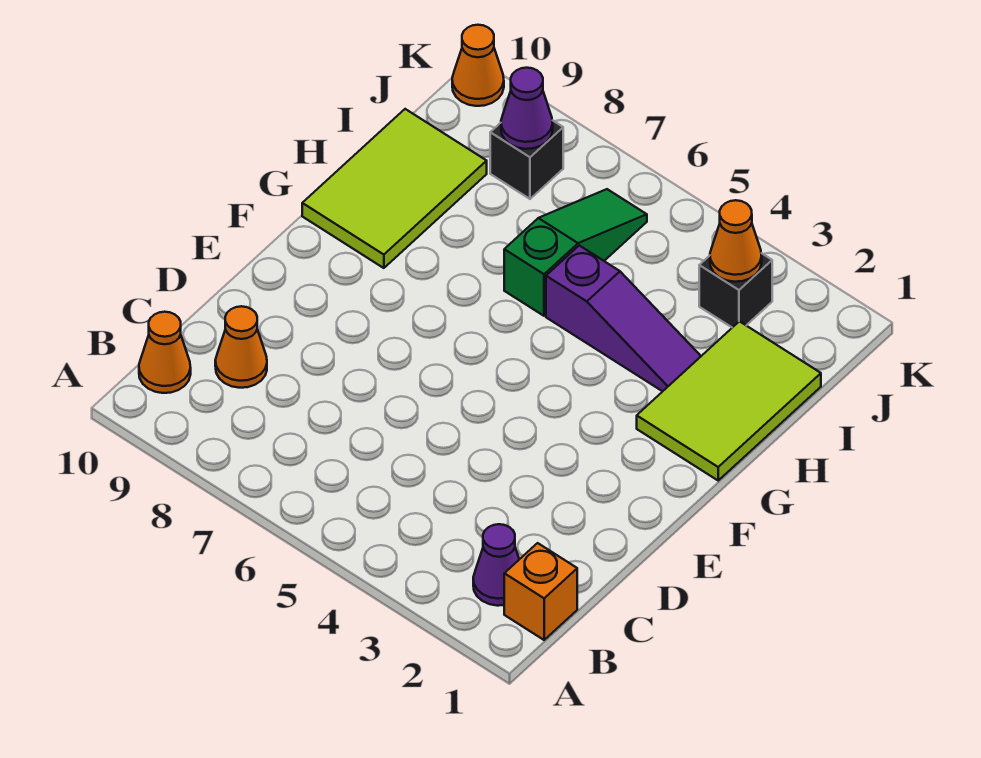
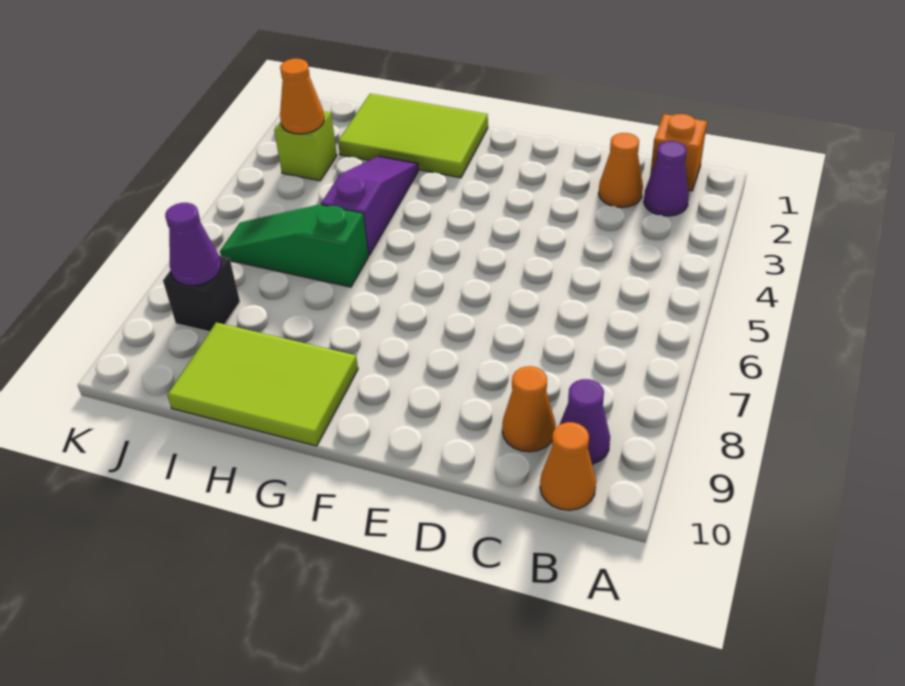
none -> purple 1x1 cone [560,379,610,464]
black 1x1 brick [699,253,772,328] -> lime 1x1 brick [274,111,337,181]
orange 1x1 cone [452,25,504,106] -> orange 1x1 cone moved to [599,133,643,207]

